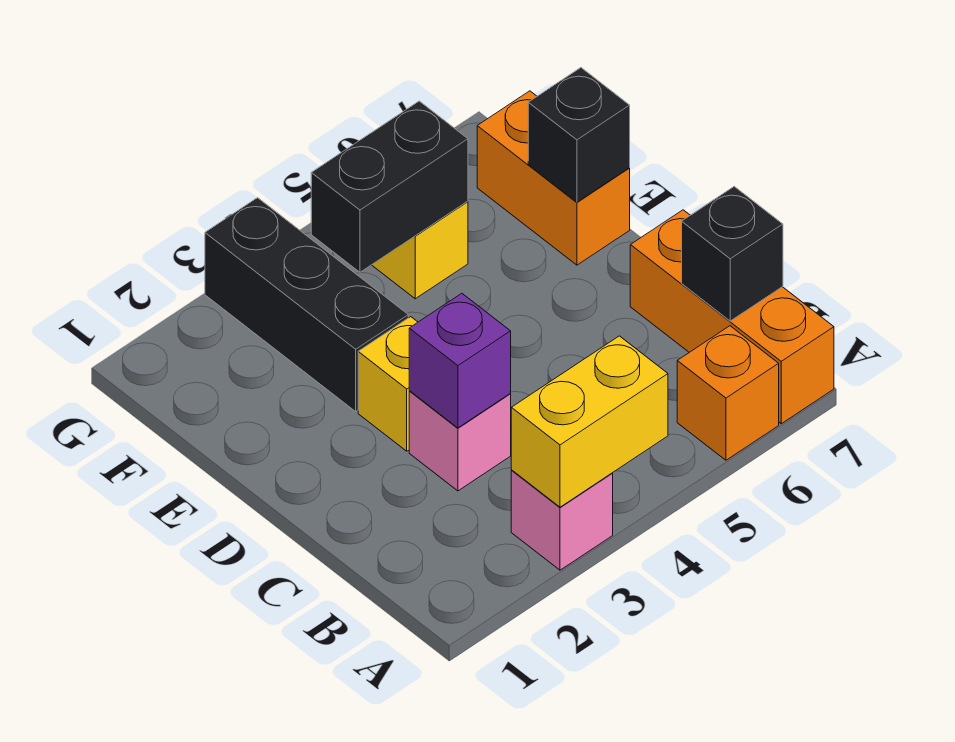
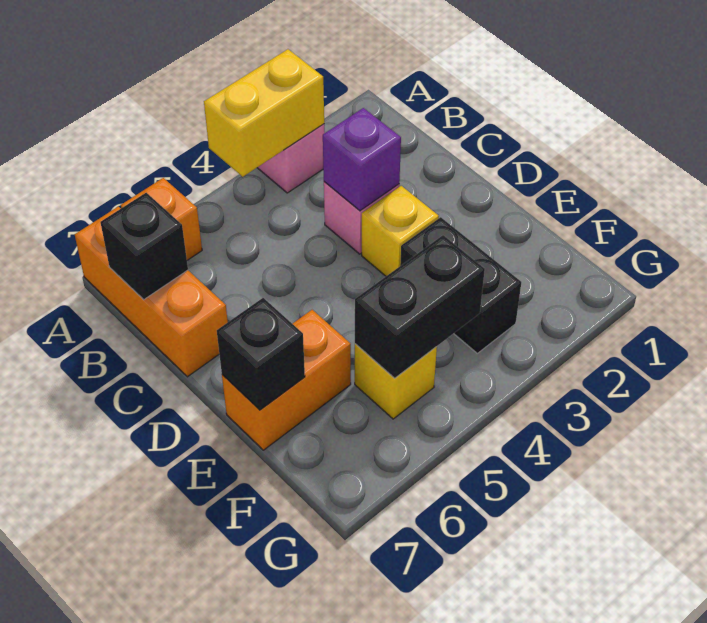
black 1x3 brick [205,198,408,411] -> black 1x2 brick [400,217,521,353]
orange 1x2 brick [477,91,630,265] -> orange 1x2 brick turned to [222,310,351,450]

